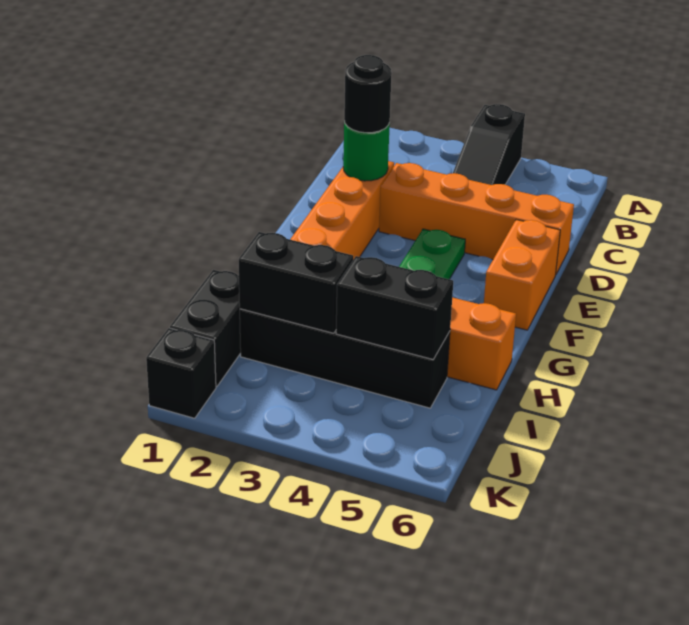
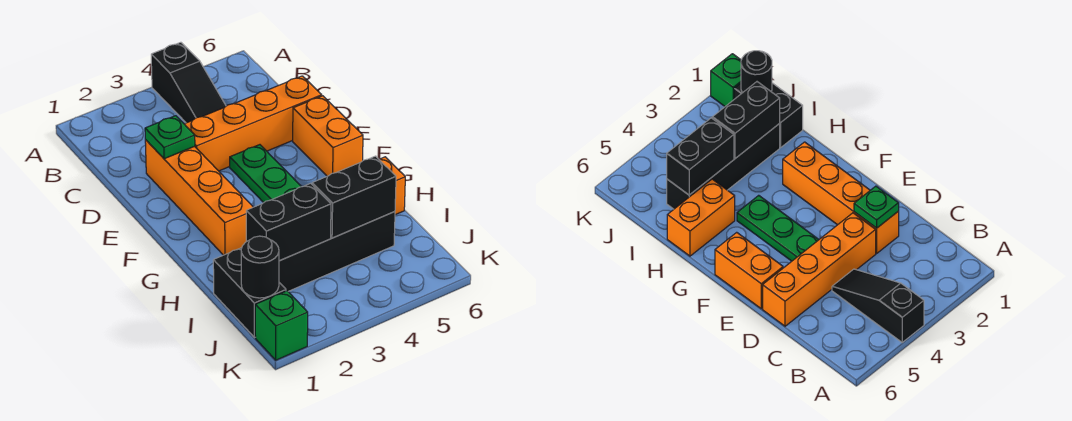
green 1x1 round brick [343,122,390,181] -> green 1x1 plate [145,116,195,159]
black 1x1 round brick [344,55,392,133] -> black 1x1 round brick moved to [241,236,279,298]
black 1x1 brick [146,328,216,418] -> green 1x1 brick [255,291,308,360]

